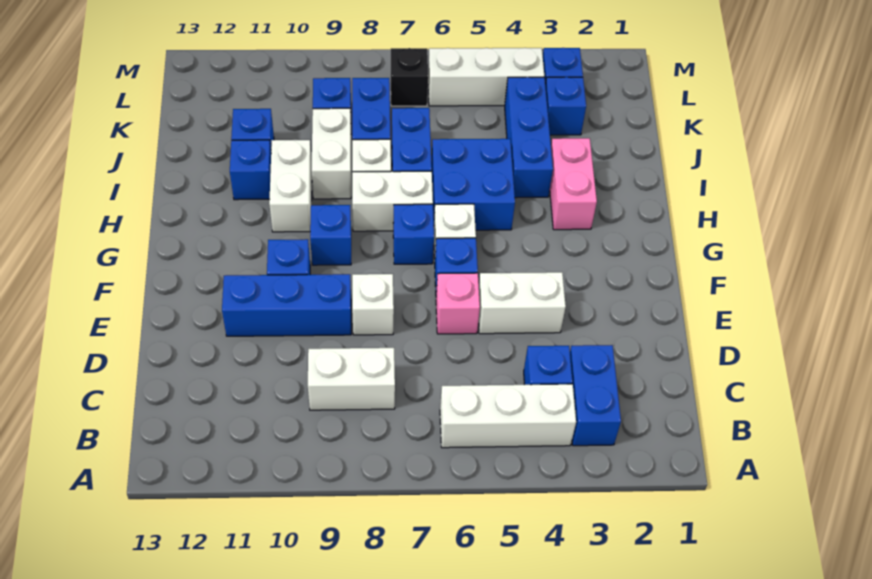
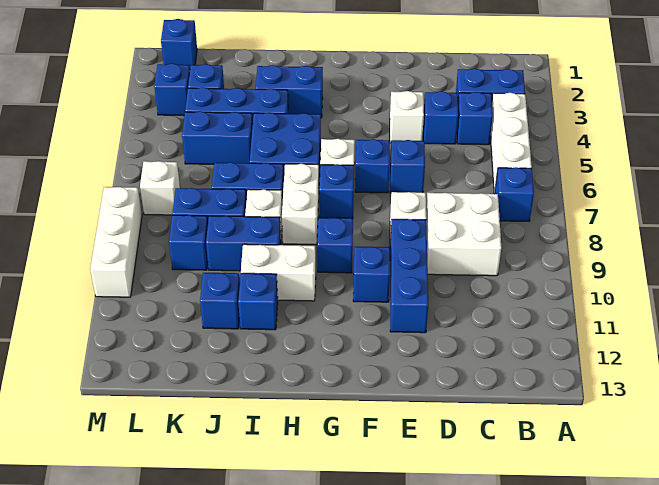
none -> blue 1x1 brick [495,167,534,221]
white 1x2 brick [308,348,395,410] -> white 2x2 brick [426,193,501,276]
none -> blue 1x1 brick [423,91,458,144]
white 1x2 brick [478,272,566,334] -> white 1x1 brick [390,91,424,143]
pink 1x1 brick [436,273,480,334] -> blue 1x1 brick [390,140,425,193]
pink 1x2 brick [550,138,597,230] -> blue 1x2 brick [256,65,323,118]
white 1x2 brick [312,108,351,199] -> blue 1x2 brick [206,216,281,271]
none -> blue 1x2 brick [182,111,253,164]
none -> blue 1x1 brick [161,19,197,69]
white 1x3 brick [428,48,544,106] -> white 1x3 brick moved to [90,187,142,297]
black 1x1 brick [391,48,428,106] -> white 1x1 brick [140,161,180,215]

